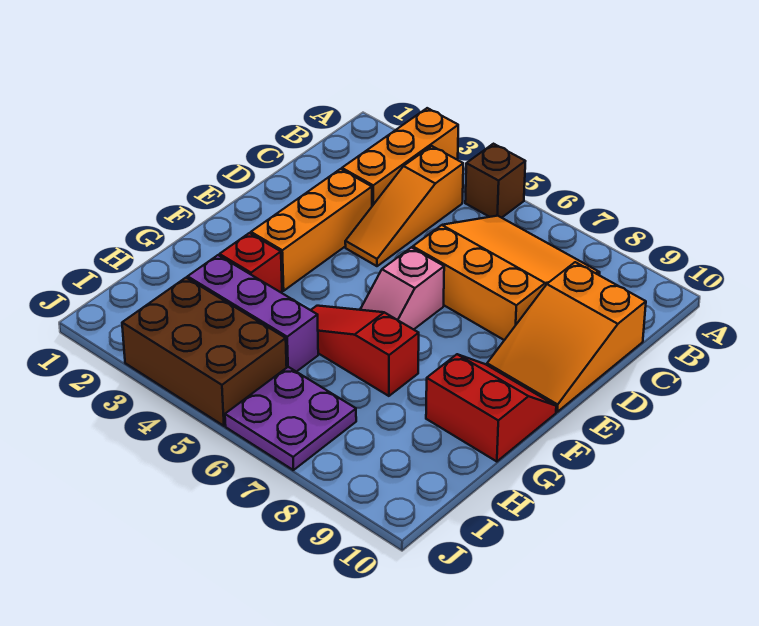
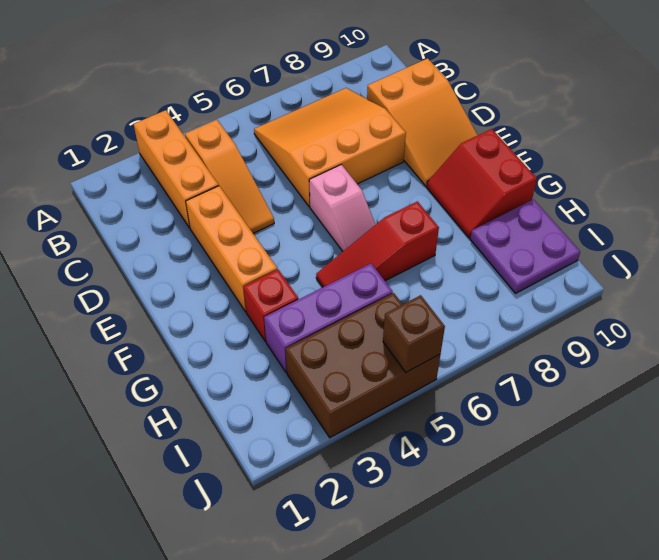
brown 1x1 brick [465,144,525,218] -> brown 1x1 brick moved to [383,295,445,372]
red 2x2 slope [426,354,556,462] -> red 2x2 slope turned to [427,129,537,238]
purple 2x2 plate [225,367,356,470] -> purple 2x2 plate moved to [470,199,580,293]

